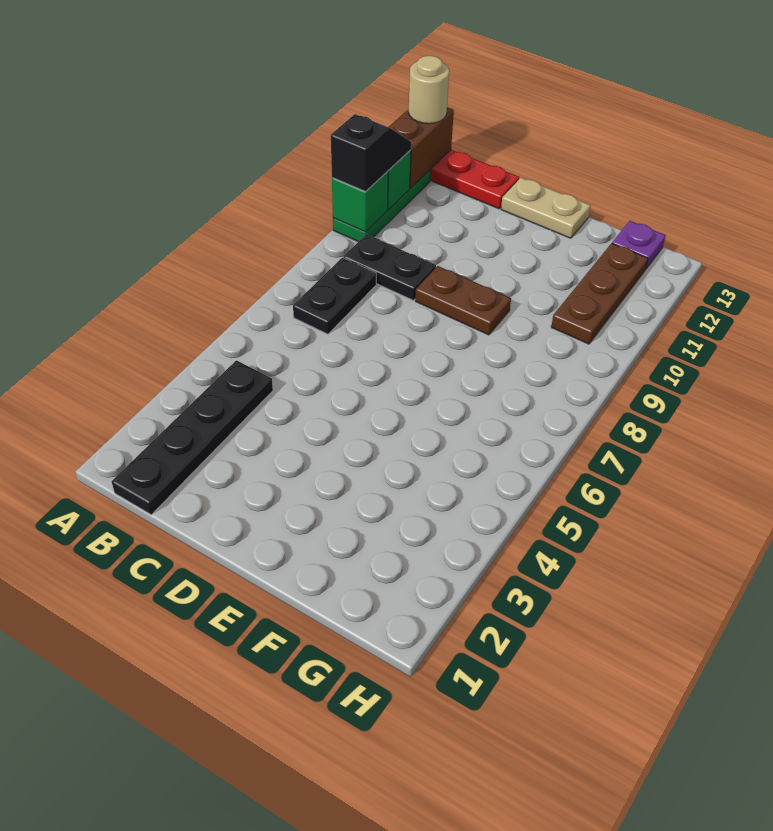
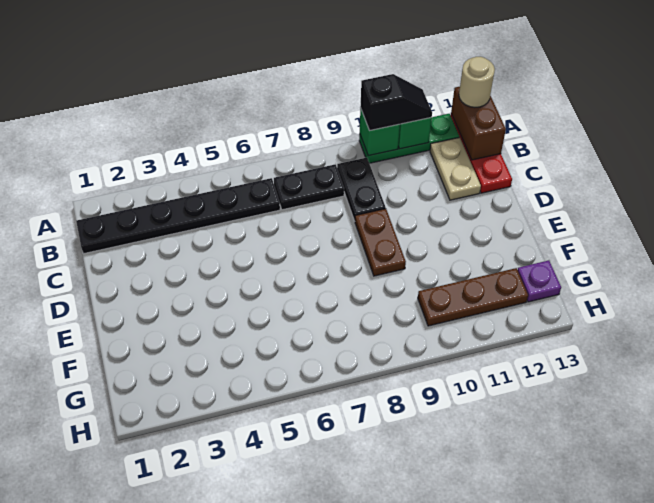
brown 1x2 brick [389,107,454,188] -> brown 1x2 brick turned to [451,87,506,160]
black 1x4 plate [112,360,273,515] -> black 1x6 plate [76,178,280,254]
tan 1x2 plate [501,178,591,238] -> tan 1x2 plate moved to [430,137,481,200]

